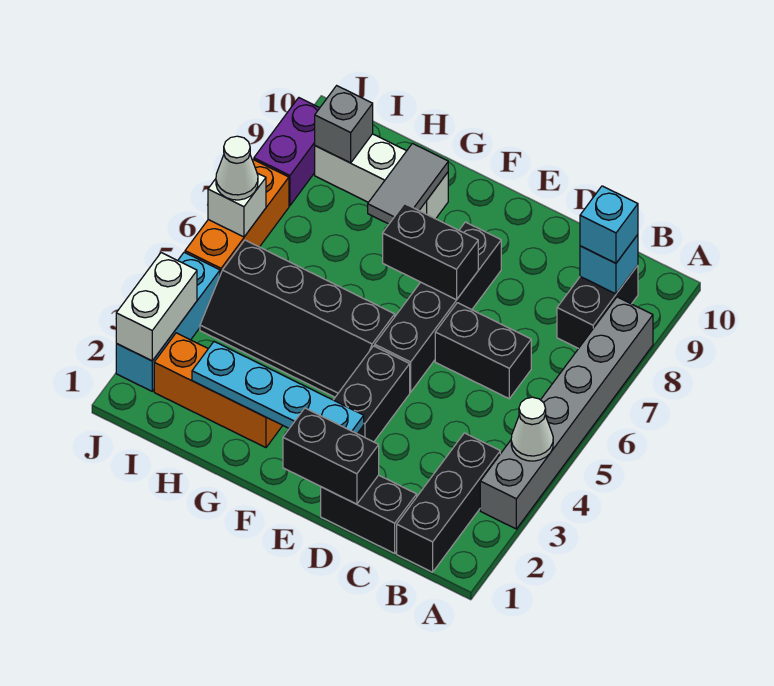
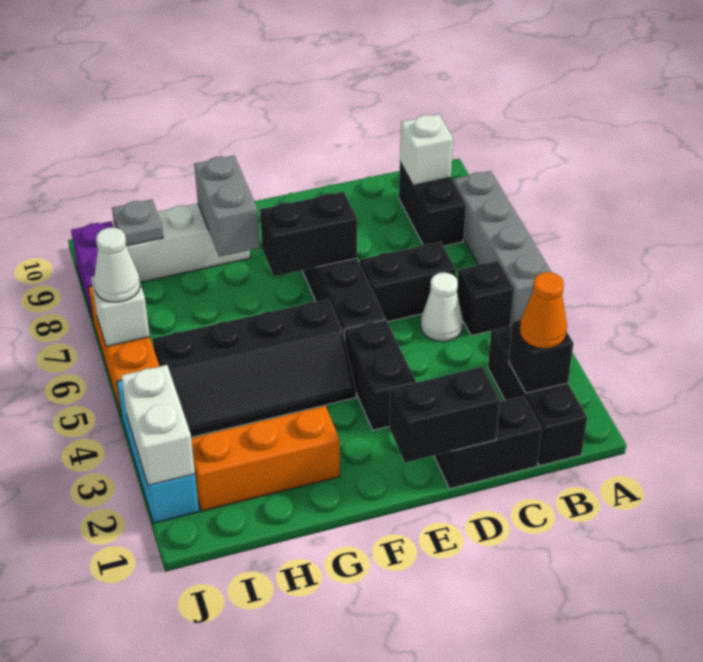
grey 1x6 brick [480,297,653,529] -> grey 1x4 brick [453,171,552,325]
white 1x1 cone [511,397,553,461] -> white 1x1 cone moved to [421,273,463,342]
none -> black 1x1 brick [509,320,573,393]
none -> orange 1x1 cone [520,272,567,349]
none -> black 1x1 brick [457,261,514,336]
cyan 1x1 brick [580,235,638,294] -> white 1x1 brick [400,114,453,185]
cyan 1x1 brick [580,186,638,263] -> none
cyan 1x4 plate [192,342,364,434] -> none
grey 1x2 tile [368,144,448,224] -> grey 1x2 brick [194,156,260,257]
grey 1x1 brick [315,86,373,163] -> grey 1x1 plate [112,199,163,246]

